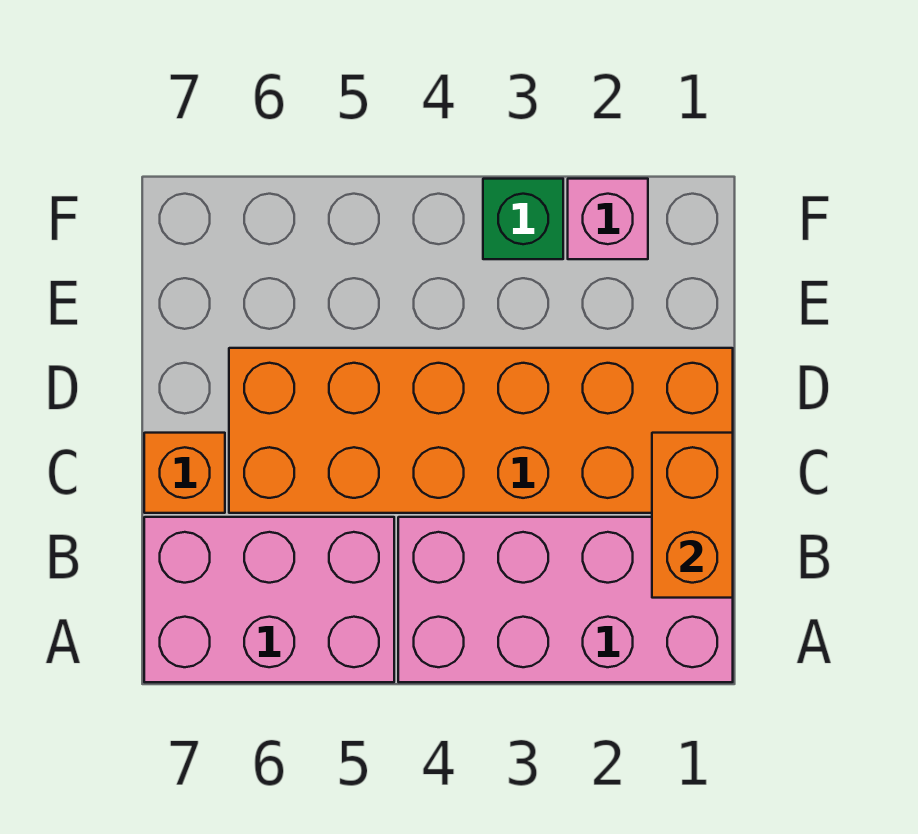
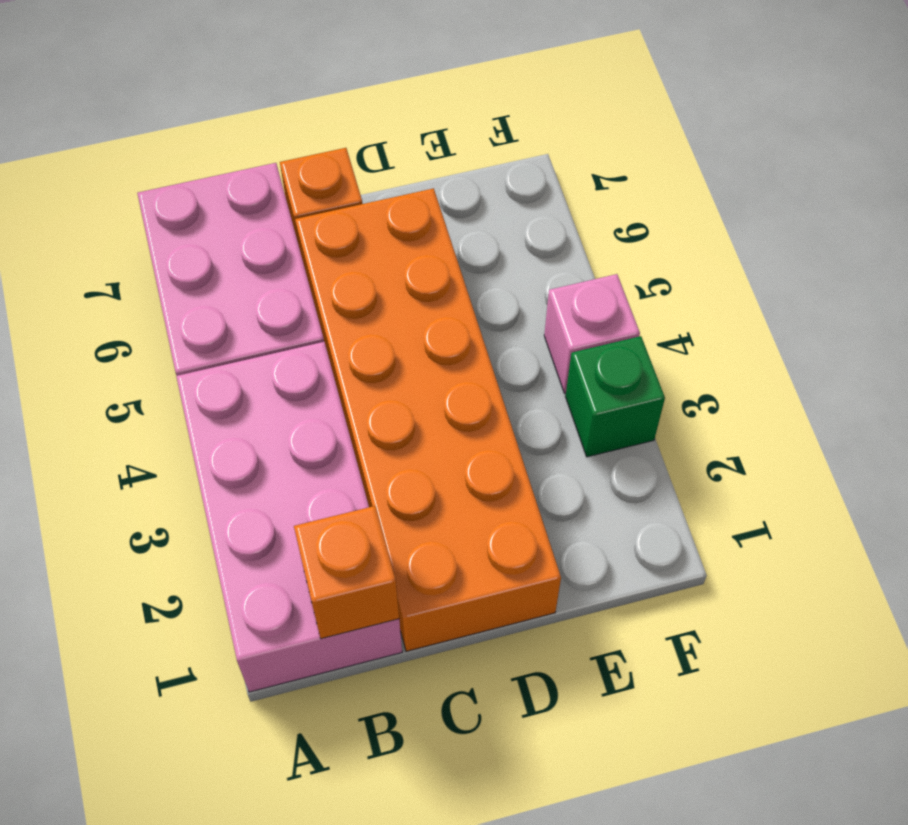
orange 1x2 brick [652,433,733,598] -> orange 1x1 brick [294,506,399,639]
pink 1x1 brick [568,179,648,259] -> pink 1x1 brick moved to [544,274,640,394]

